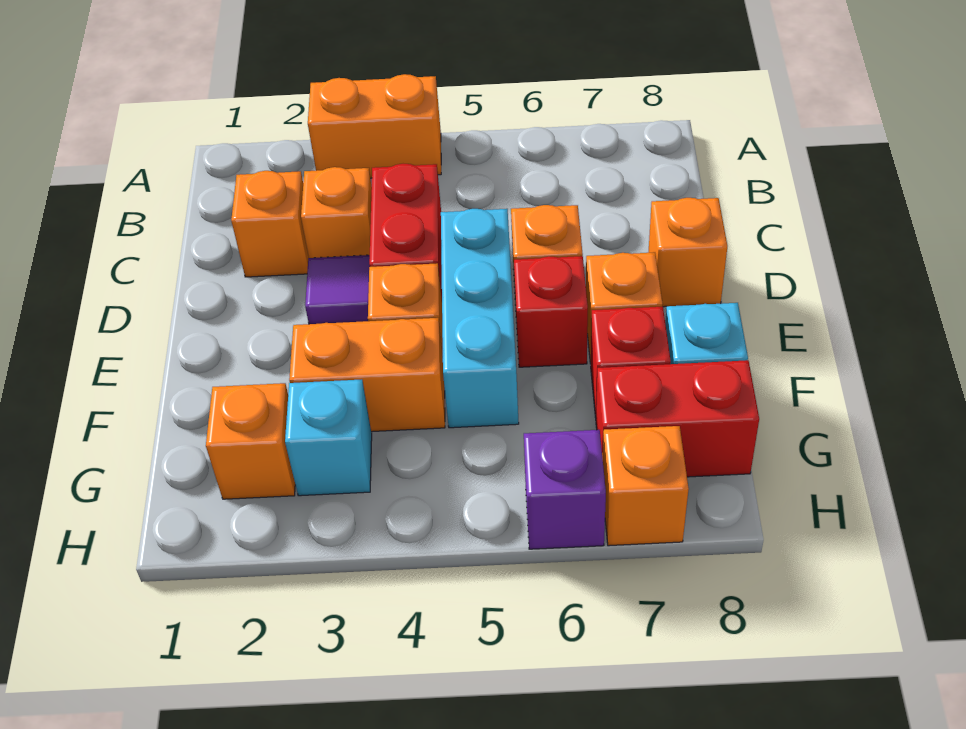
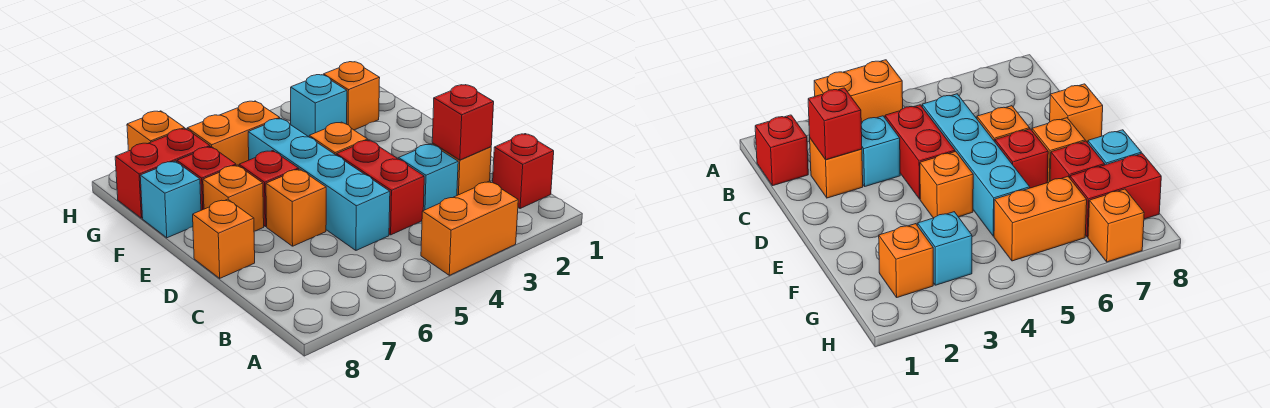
none -> red 1x1 brick [493,134,554,208]
none -> red 1x1 brick [432,85,494,160]
orange 1x1 brick [301,167,372,258] -> cyan 1x1 brick [399,144,458,211]
purple 1x1 tile [305,255,370,324] -> none
cyan 1x3 brick [441,209,519,428] -> cyan 1x4 brick [248,119,390,250]
orange 1x2 brick [289,318,445,432] -> orange 1x2 brick moved to [187,101,280,166]
purple 1x1 brick [524,430,606,549] -> none

